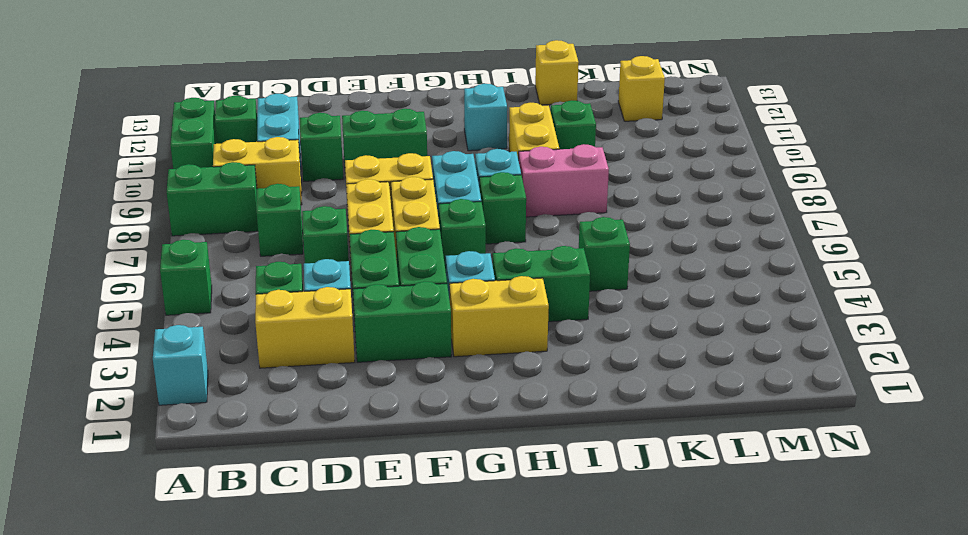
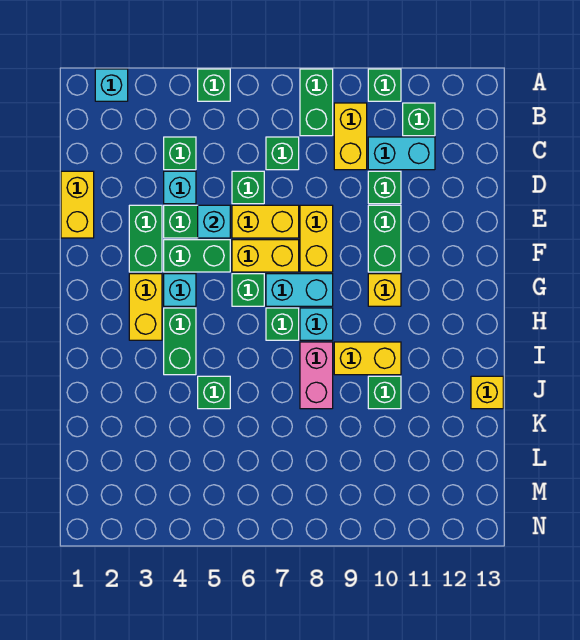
green 1x2 brick [170,98,217,169] -> green 1x1 brick [368,69,401,101]
yellow 1x2 brick [255,287,355,368] -> yellow 1x2 brick moved to [61,171,94,238]
cyan 1x1 brick [464,84,507,151] -> cyan 1x1 brick moved to [198,205,230,238]
yellow 1x1 brick [618,56,665,121] -> yellow 1x1 brick moved to [368,274,401,306]

